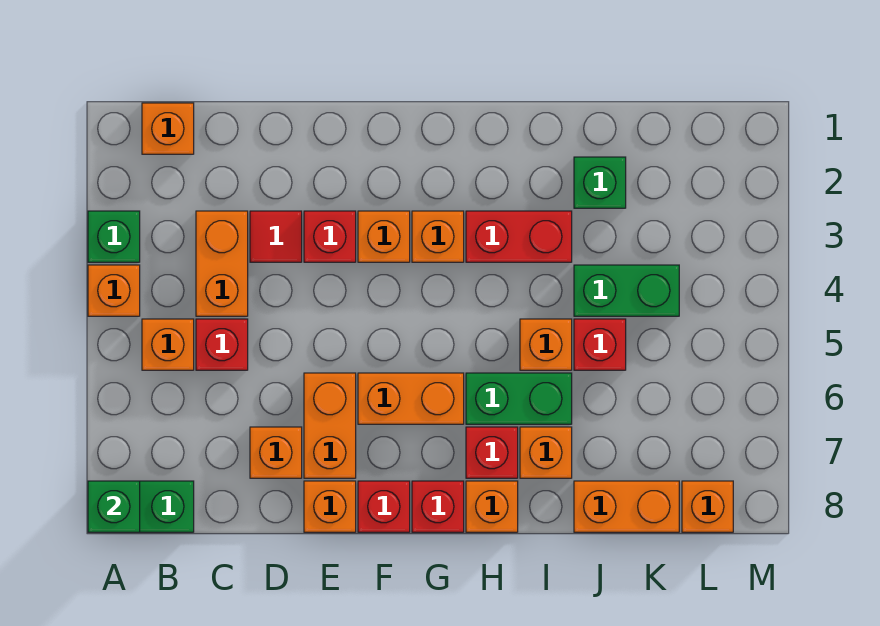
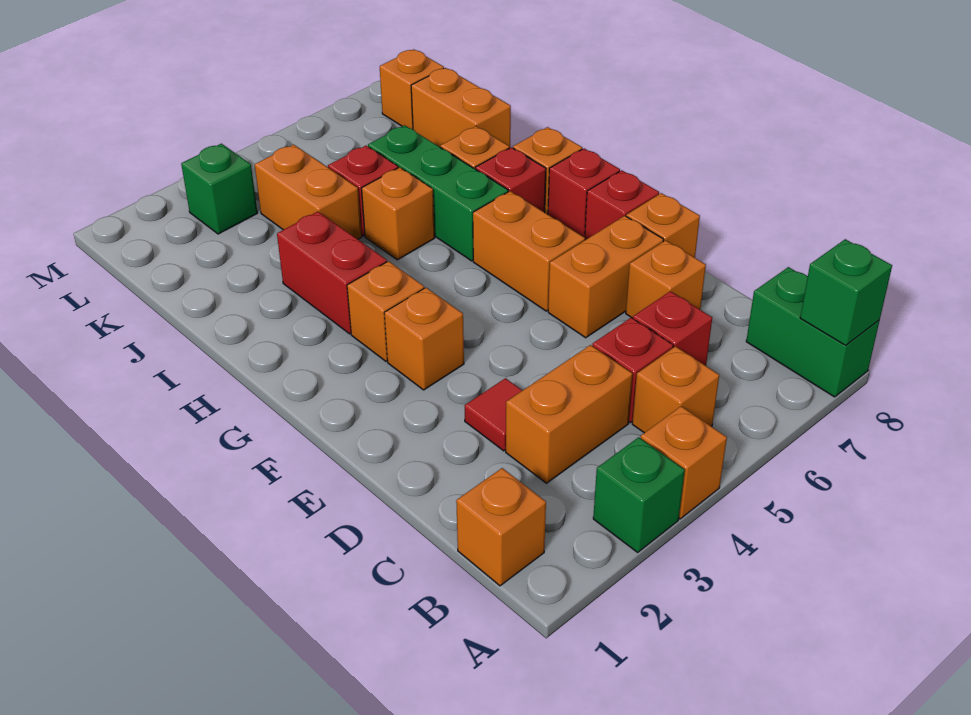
red 1x1 brick [304,211,356,262] -> red 1x1 brick moved to [633,291,712,366]
green 1x2 brick [466,373,572,424] -> green 1x3 brick [368,125,508,261]
green 1x1 brick [574,157,626,208] -> green 1x1 brick moved to [181,144,257,234]
green 1x2 brick [574,265,679,316] -> orange 1x2 brick [255,145,362,239]

